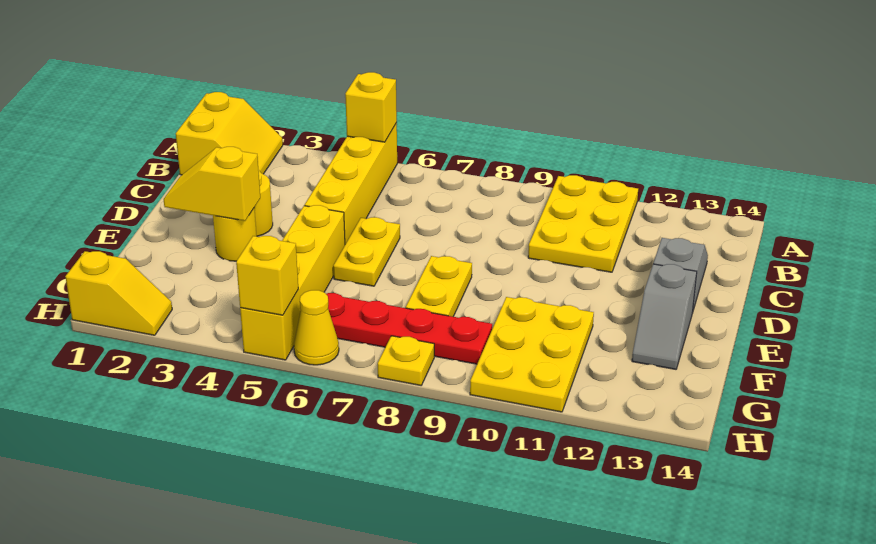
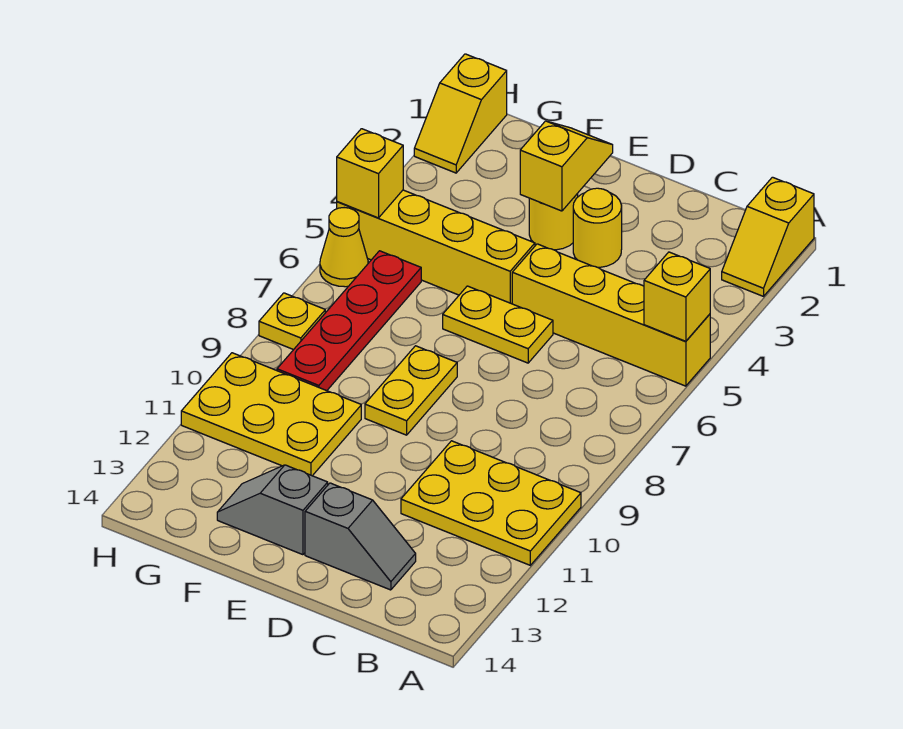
yellow 2x2 slope [176,92,283,175] -> yellow 1x2 slope [722,177,814,296]
yellow 1x2 plate [406,256,472,317] -> yellow 1x2 plate turned to [365,346,457,435]

